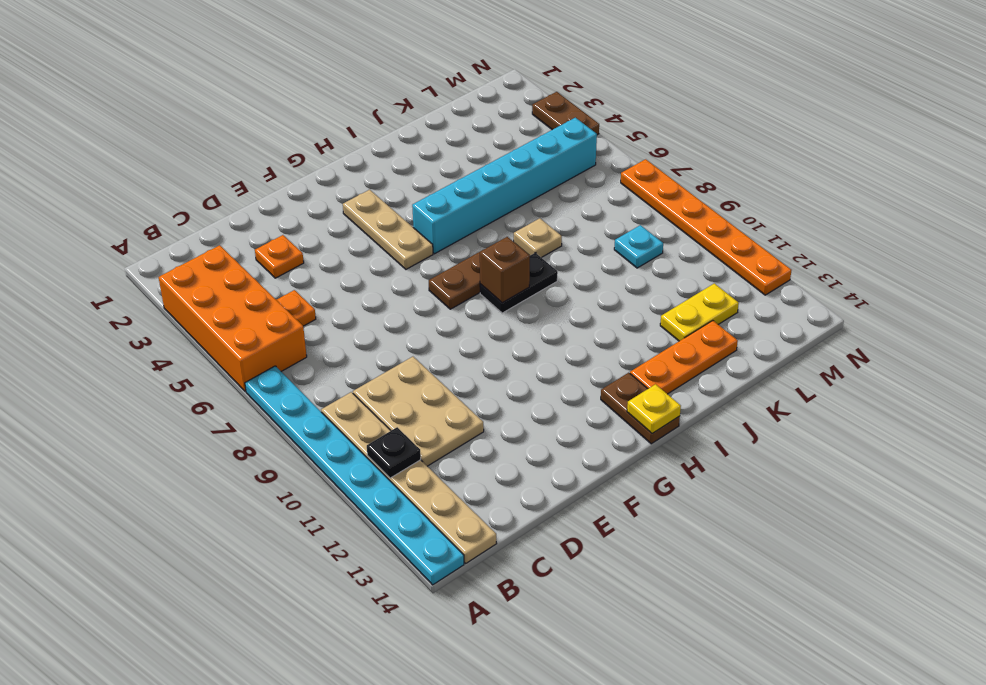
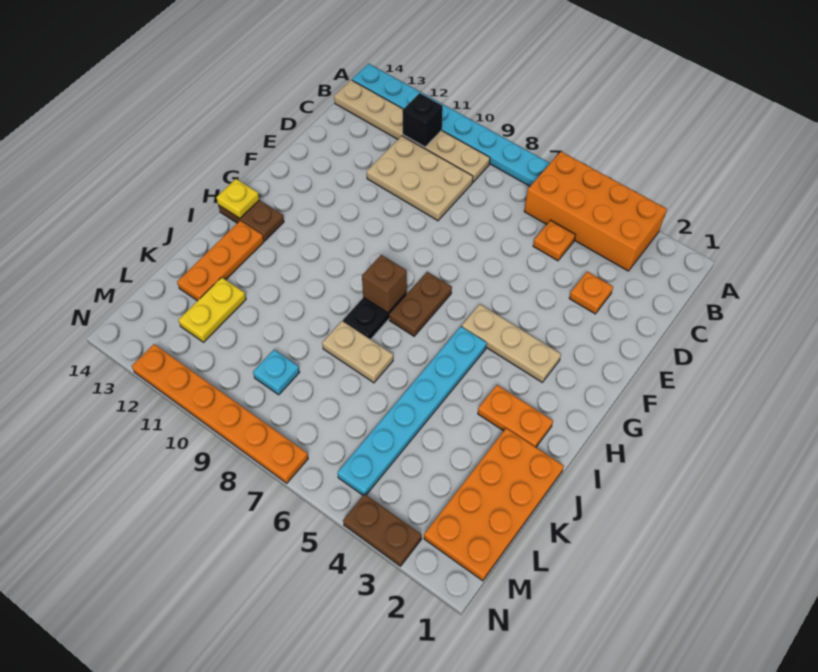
black 1x1 plate [367,427,421,478] -> black 1x1 brick [402,93,443,147]
cyan 1x6 brick [412,118,597,254] -> cyan 1x6 plate [338,326,487,495]
none -> orange 1x2 plate [478,385,553,447]
none -> orange 2x4 plate [424,428,564,581]
tan 1x1 plate [514,218,562,258] -> tan 1x2 plate [322,321,393,383]

